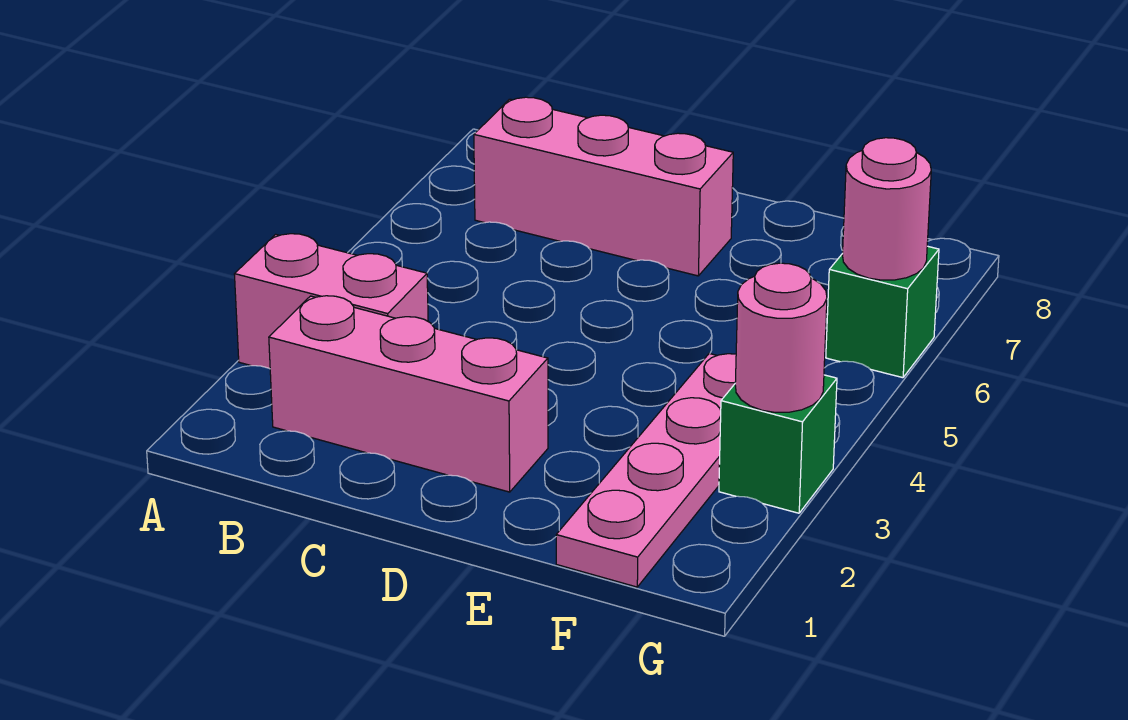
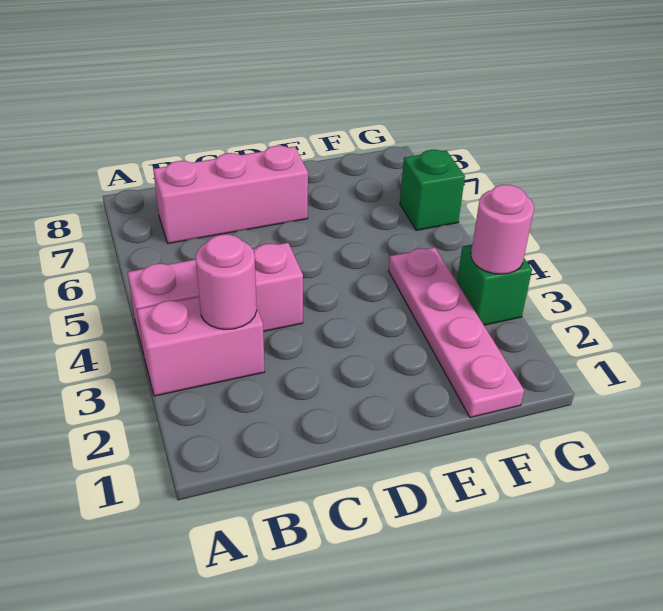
pink 1x3 brick [269,296,548,492] -> pink 1x3 brick moved to [128,243,303,353]
pink 1x1 round brick [842,138,931,280] -> pink 1x1 round brick moved to [196,234,257,330]

